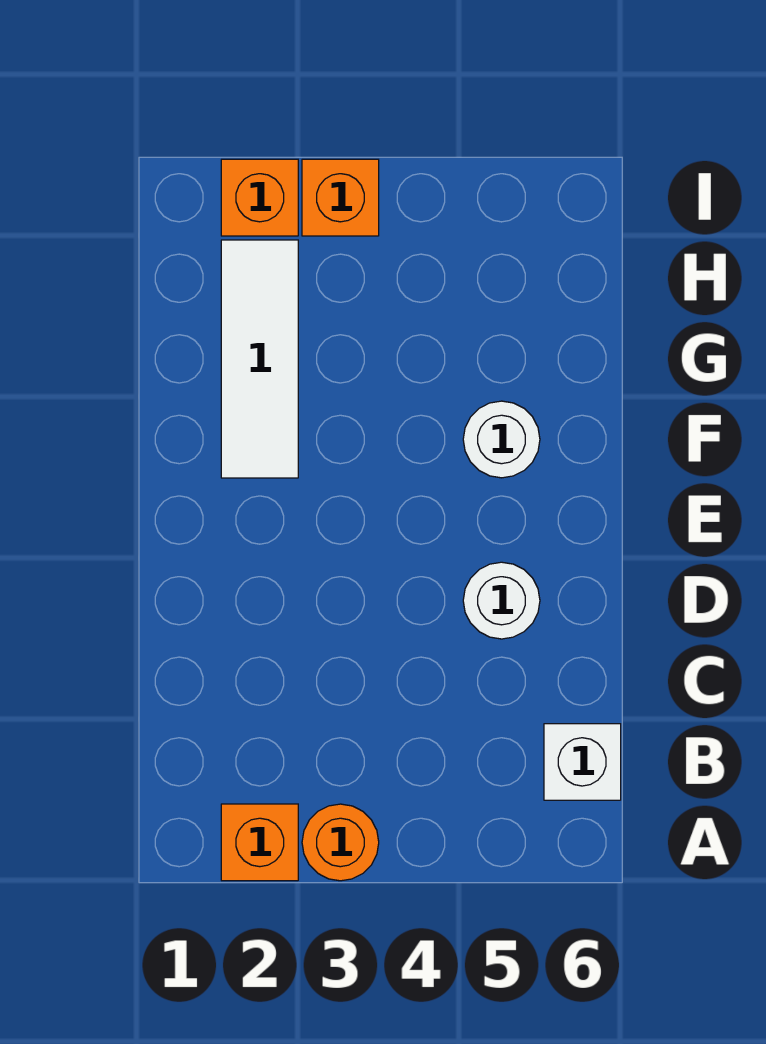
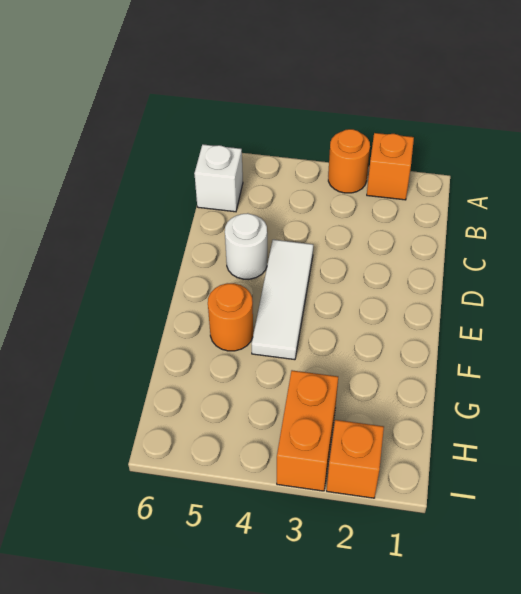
white 1x3 tile [221,240,298,478] -> white 1x3 tile moved to [252,240,313,360]
white 1x1 round brick [463,401,540,478] -> orange 1x1 round brick [208,283,253,351]
orange 1x1 brick [302,159,379,236] -> orange 1x2 brick [277,370,338,491]

